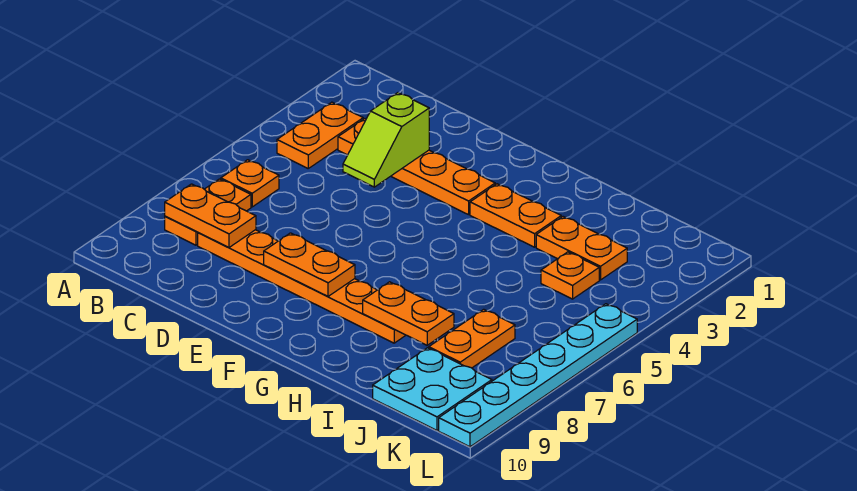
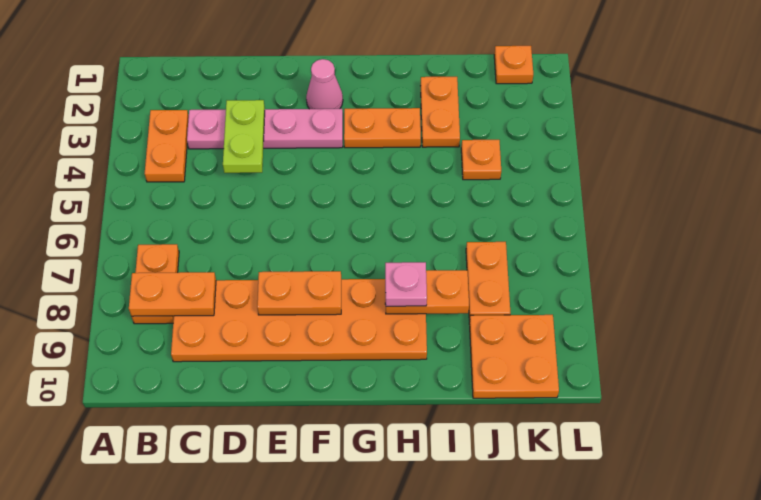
orange 1x1 plate [221,160,279,207] -> orange 1x1 plate moved to [494,46,533,84]
orange 1x4 plate [338,119,495,215] -> pink 1x4 plate [187,109,343,149]
orange 1x6 plate [198,230,406,343] -> orange 2x6 plate [171,279,427,362]
lime 1x2 slope [343,93,429,187] -> lime 1x2 plate [223,100,265,173]
none -> pink 1x1 cone [306,59,343,109]
none -> pink 1x1 plate [385,262,427,306]
orange 1x2 plate [536,217,627,280] -> orange 1x2 plate turned to [421,77,460,147]
cyan 2x2 plate [373,348,492,430] -> orange 2x2 plate [469,315,559,398]
cyan 1x6 plate [439,304,637,447] -> none

